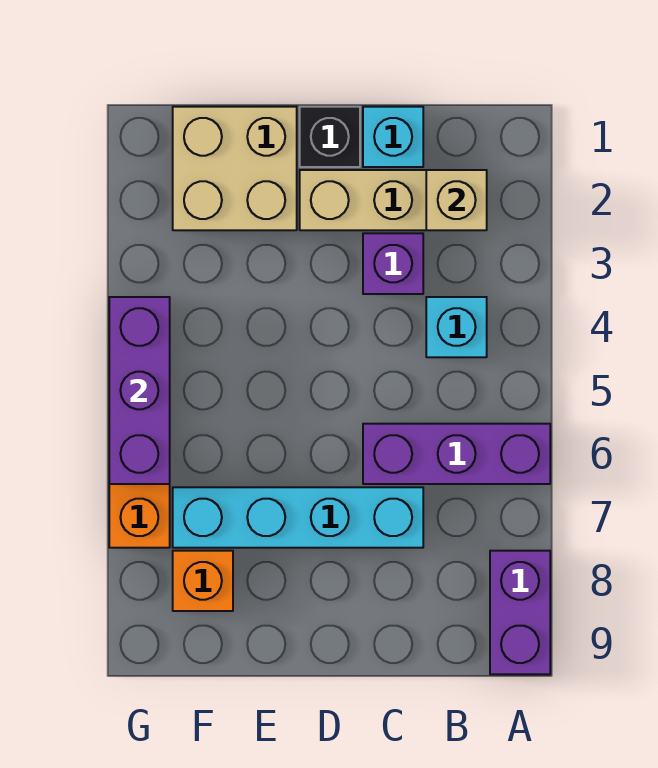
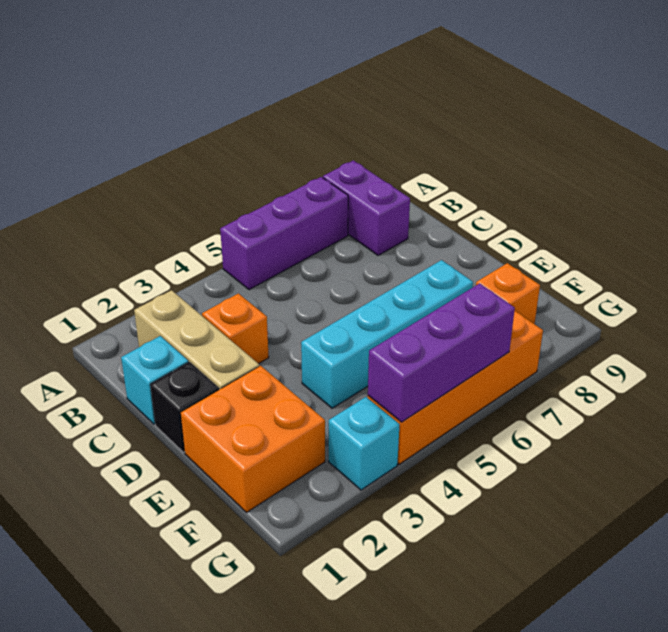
purple 1x3 brick [363,424,550,484] -> purple 1x3 brick turned to [220,177,348,290]
purple 1x2 brick [490,551,550,674] -> purple 1x2 brick turned to [323,160,410,255]
tan 1x1 brick [426,170,487,230] -> none
cyan 1x1 brick [426,297,487,357] -> cyan 1x1 brick moved to [329,397,400,490]
purple 1x1 brick [363,233,423,294] -> orange 1x1 brick [202,293,269,364]
cyan 1x4 brick [173,487,423,548] -> cyan 1x4 brick turned to [301,260,473,408]
tan 2x2 brick [173,107,297,230] -> orange 2x2 brick [181,366,325,513]

